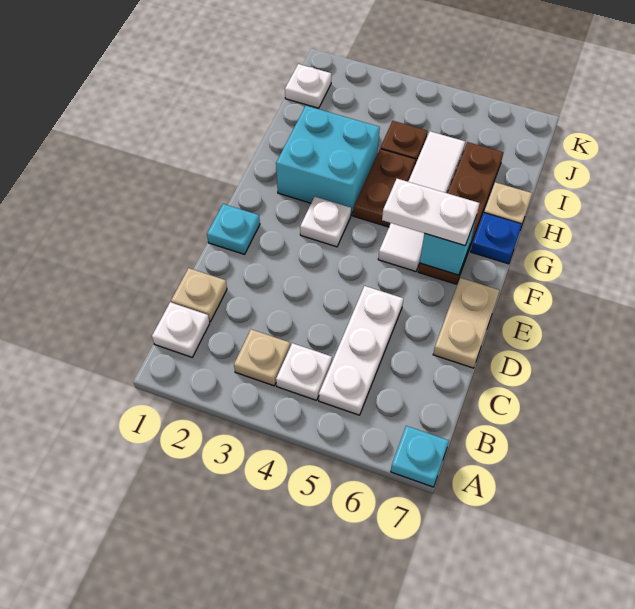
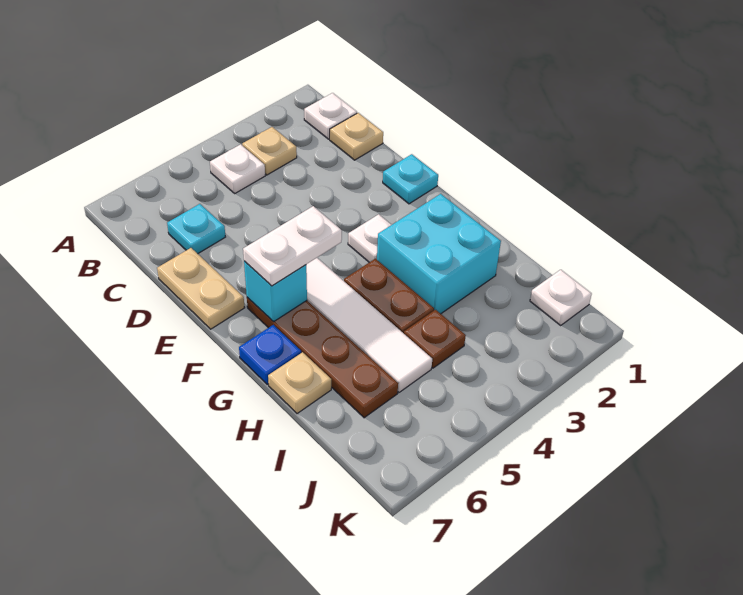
cyan 1x1 plate [391,426,449,487] -> cyan 1x1 plate moved to [167,204,225,254]
white 1x3 plate [319,286,403,415] -> none

